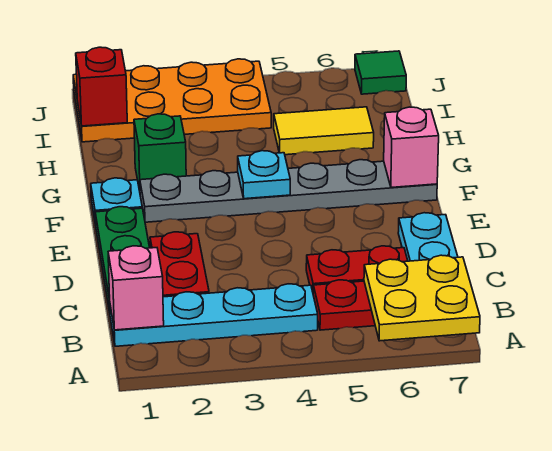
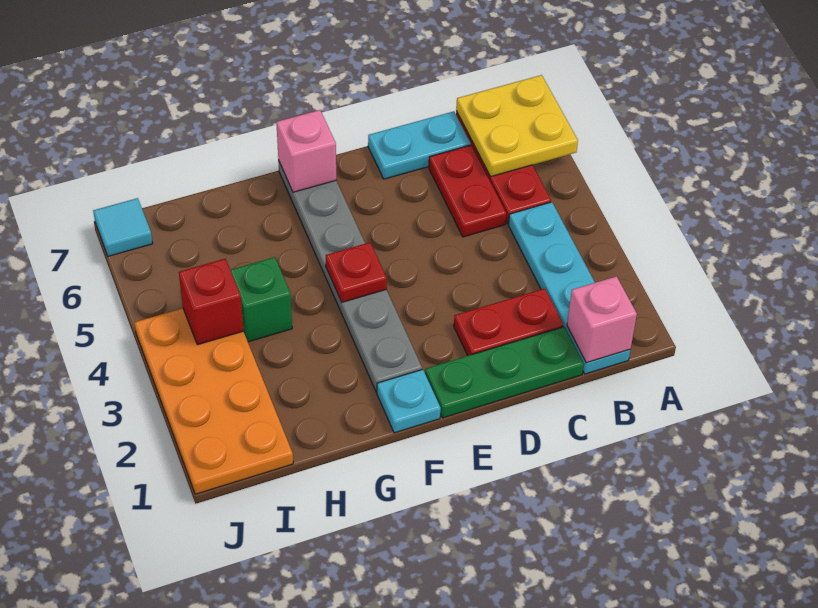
cyan 1x1 plate [238,151,290,199] -> red 1x1 plate [326,242,387,302]
green 1x1 brick [134,114,186,191] -> green 1x1 brick moved to [230,257,292,342]
yellow 1x2 tile [274,107,374,155] -> none
red 1x1 brick [76,47,127,126] -> red 1x1 brick moved to [179,259,243,345]
green 1x1 tile [355,51,406,94] -> cyan 1x1 tile [93,198,153,256]

